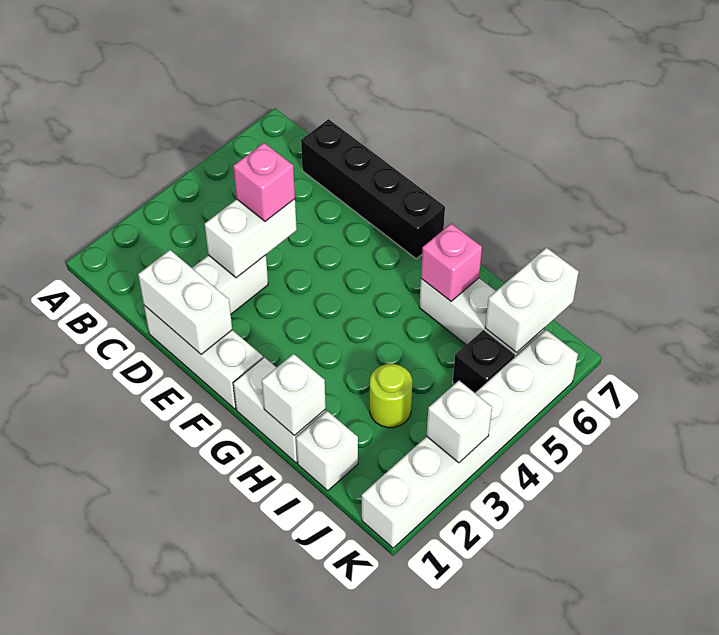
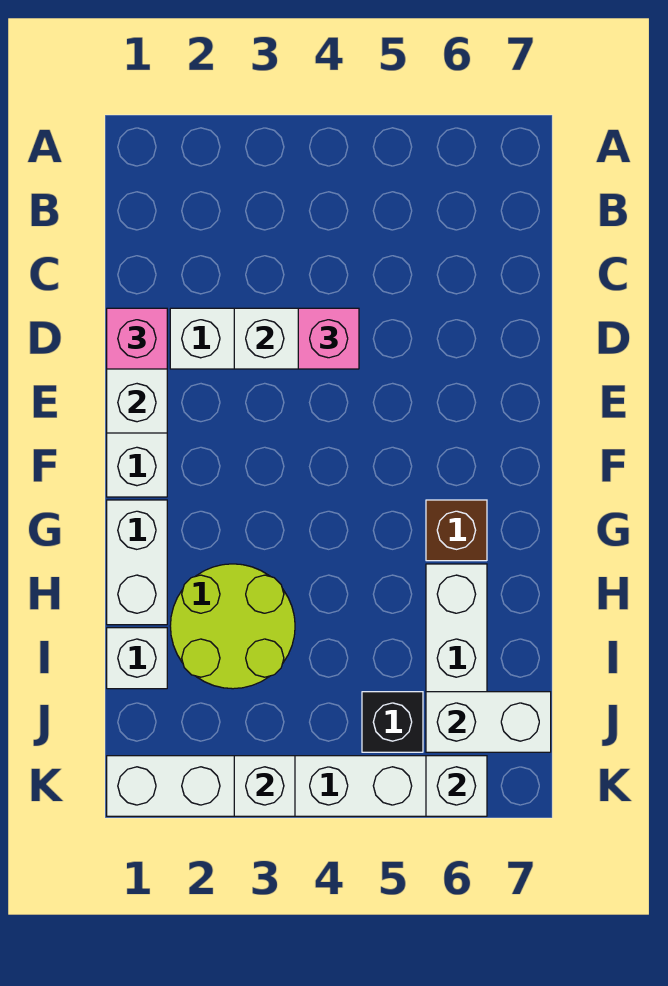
black 1x4 brick [301,119,445,259] -> none
none -> brown 1x1 brick [426,500,487,561]
white 1x1 brick [262,354,326,436] -> white 1x1 brick moved to [426,756,487,816]
pink 1x1 brick [421,224,482,301] -> pink 1x1 brick moved to [107,308,167,369]
lime 1x1 round brick [370,364,412,428] -> lime 2x2 round brick [170,564,295,689]

